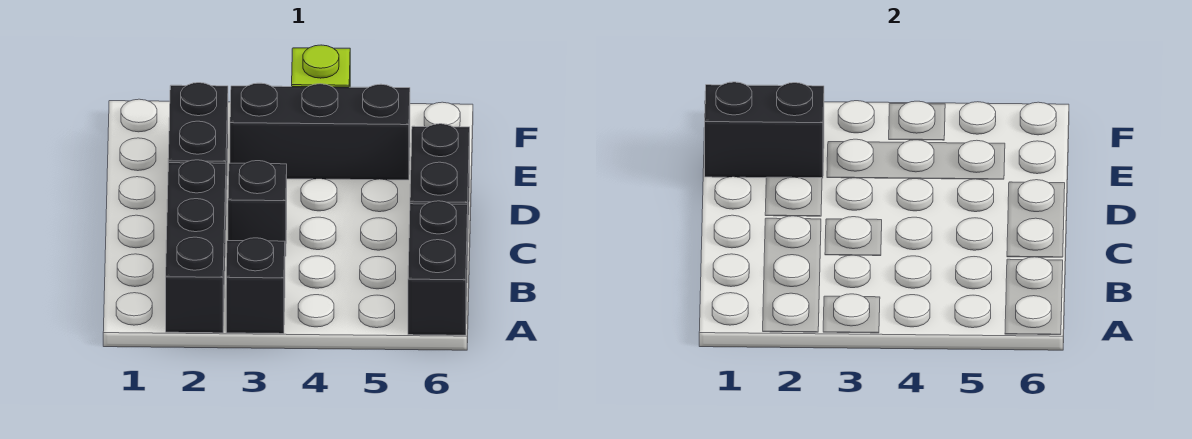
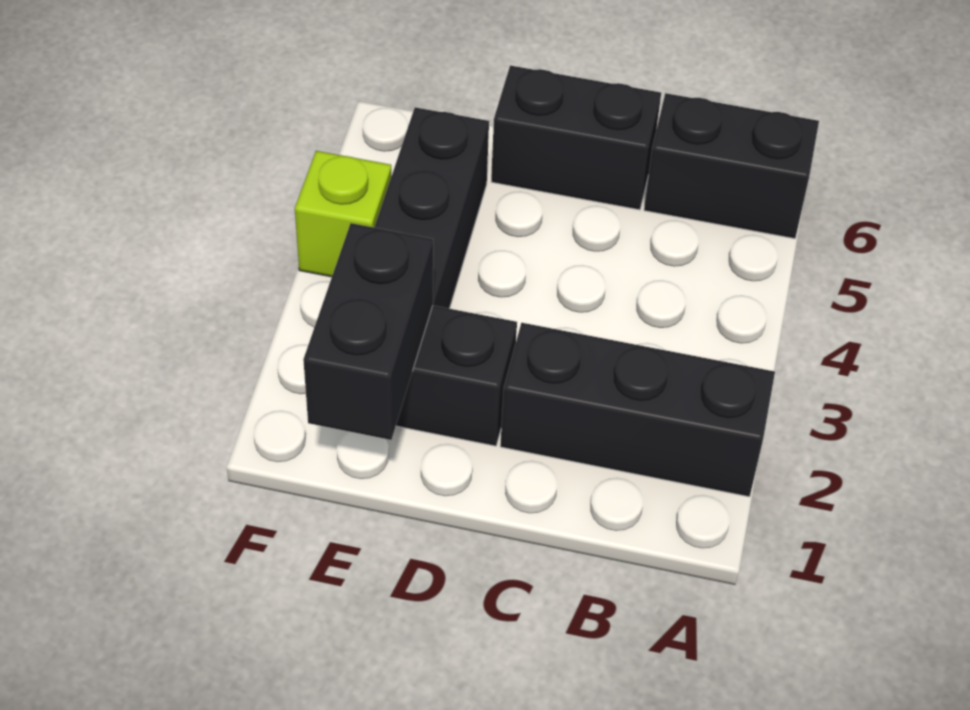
black 1x1 brick [226,238,285,334] -> none
black 1x1 brick [228,161,287,256] -> none

